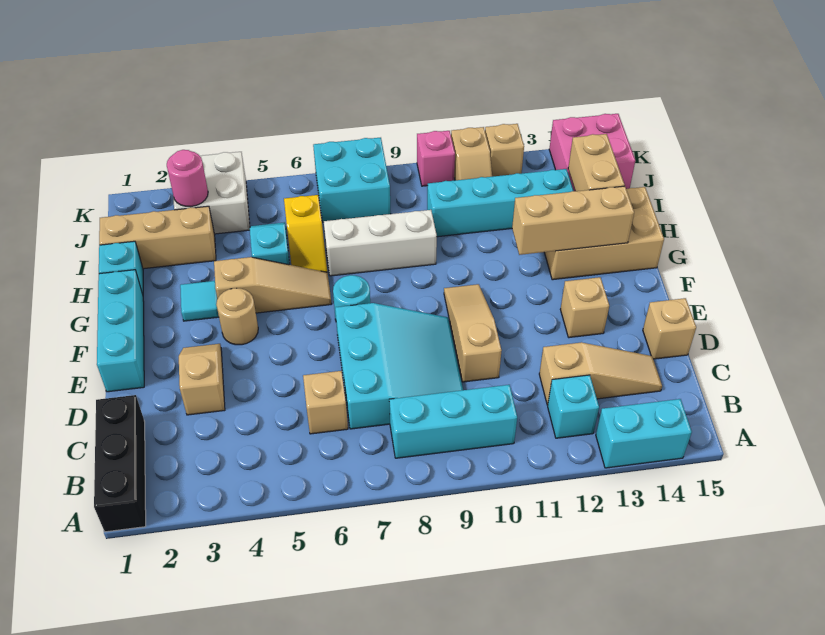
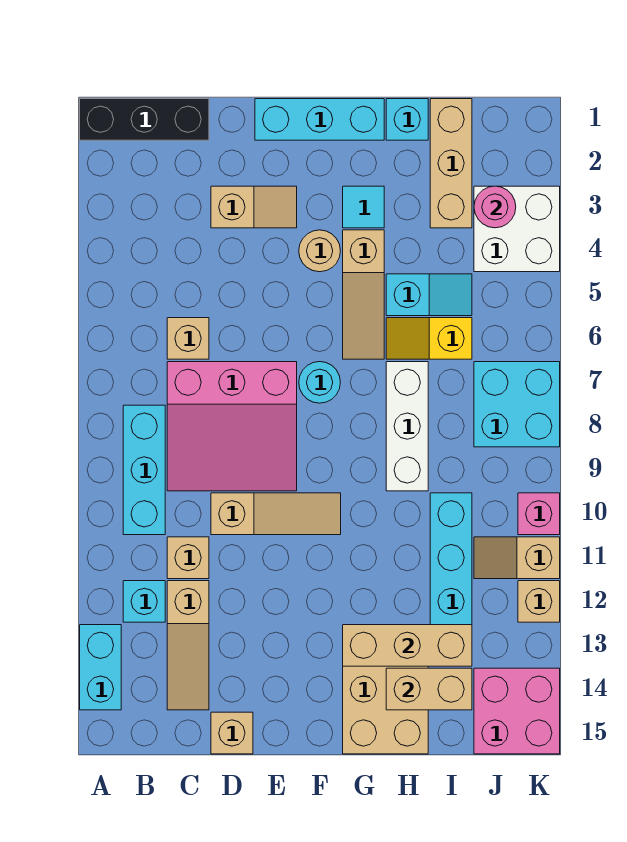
cyan 3x3 slope [335,303,463,429] -> pink 3x3 slope [167,362,297,491]
tan 1x1 brick [560,277,609,338] -> tan 1x1 brick moved to [167,537,209,579]
tan 1x3 brick [512,186,634,255] -> tan 1x3 brick turned to [343,625,472,666]

